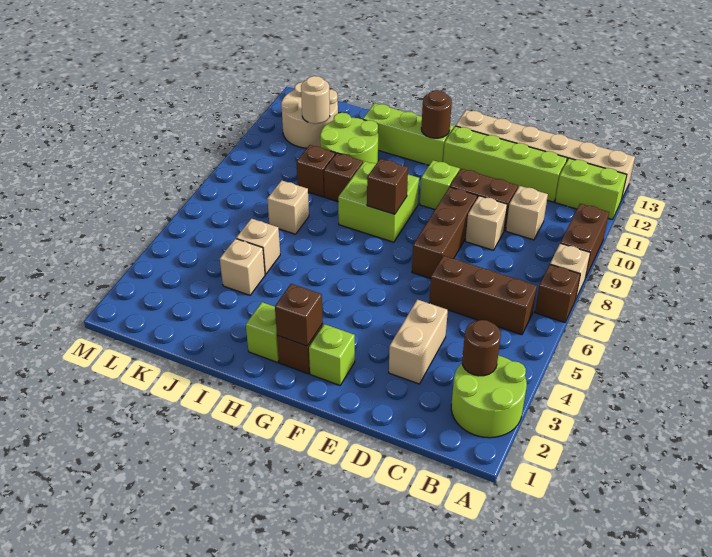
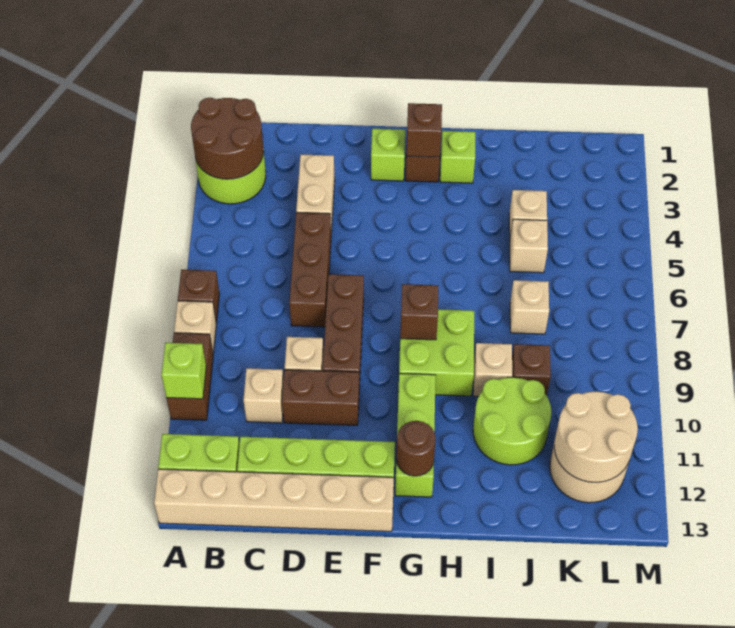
brown 1x1 round brick [462,320,501,376] -> brown 2x2 round brick [191,98,264,179]
brown 1x3 brick [429,256,537,335] -> brown 1x3 brick turned to [289,212,331,327]
lime 1x1 brick [420,160,460,209] -> lime 1x1 brick moved to [161,343,206,399]
lime 1x3 brick [363,103,454,165] -> lime 1x3 brick turned to [395,373,436,497]
brown 1x1 brick [324,153,363,201] -> tan 1x1 brick [473,343,512,396]
tan 1x1 round brick [301,76,330,124] -> tan 2x2 round brick [554,391,638,482]

